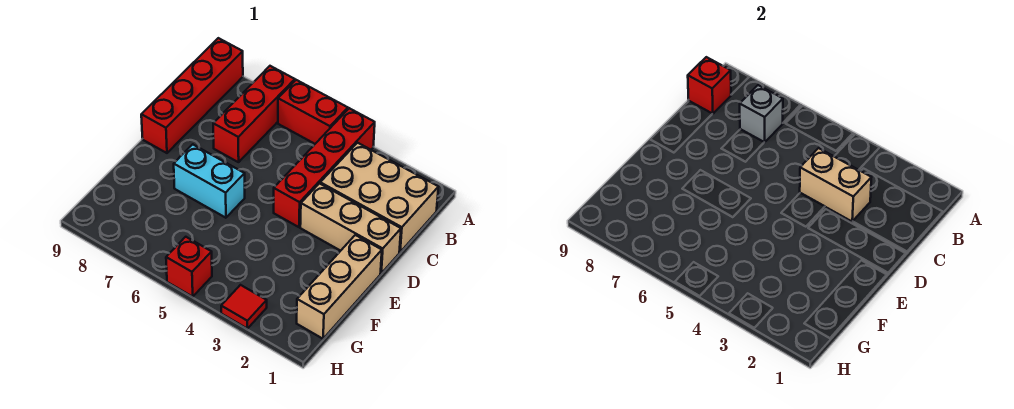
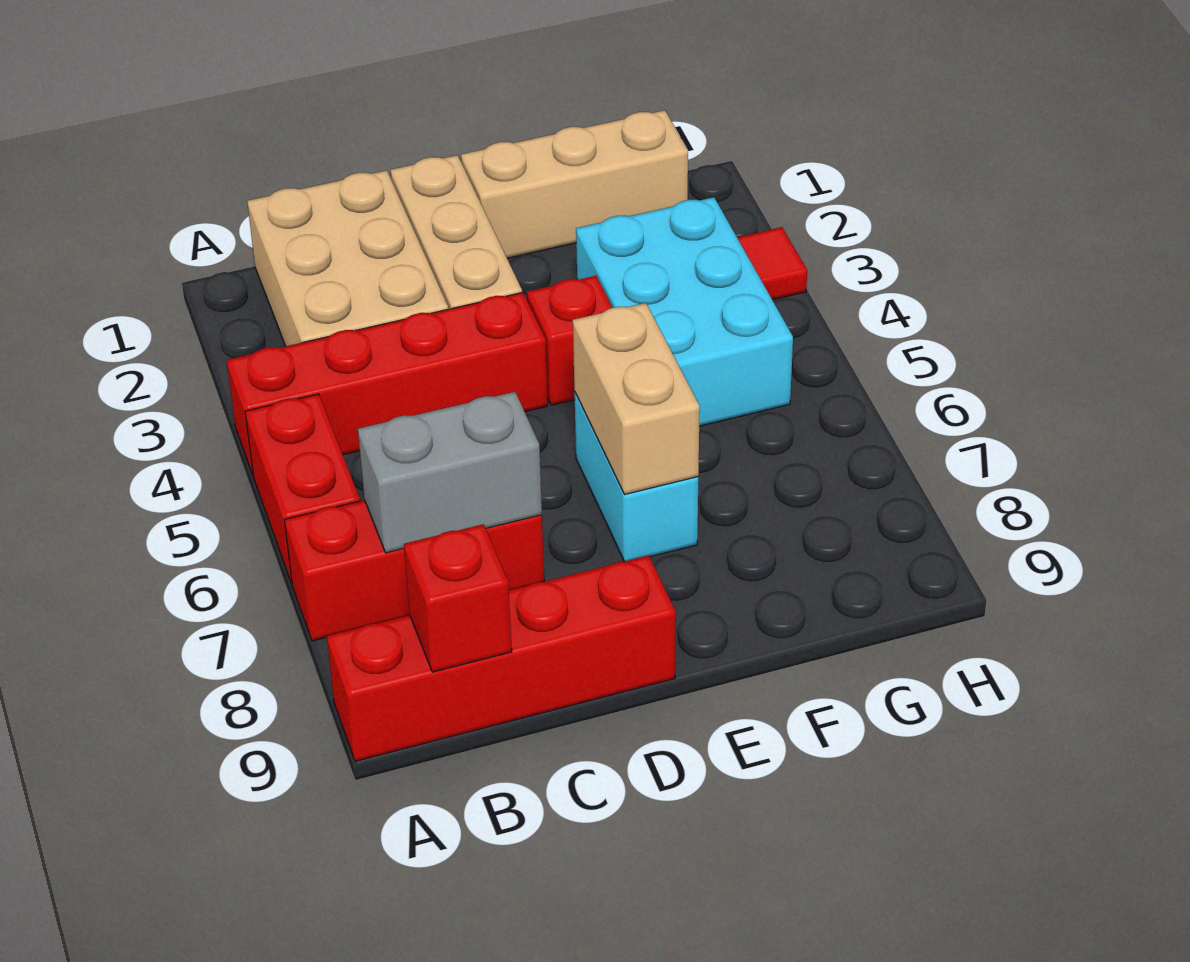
grey 1x1 brick [740,85,783,142] -> grey 1x2 brick [358,392,542,553]
tan 1x2 brick [800,148,872,221] -> tan 1x2 brick moved to [573,303,700,495]
none -> cyan 2x3 brick [576,197,793,426]
red 1x1 brick [166,237,212,297] -> red 1x1 brick moved to [527,276,612,405]

